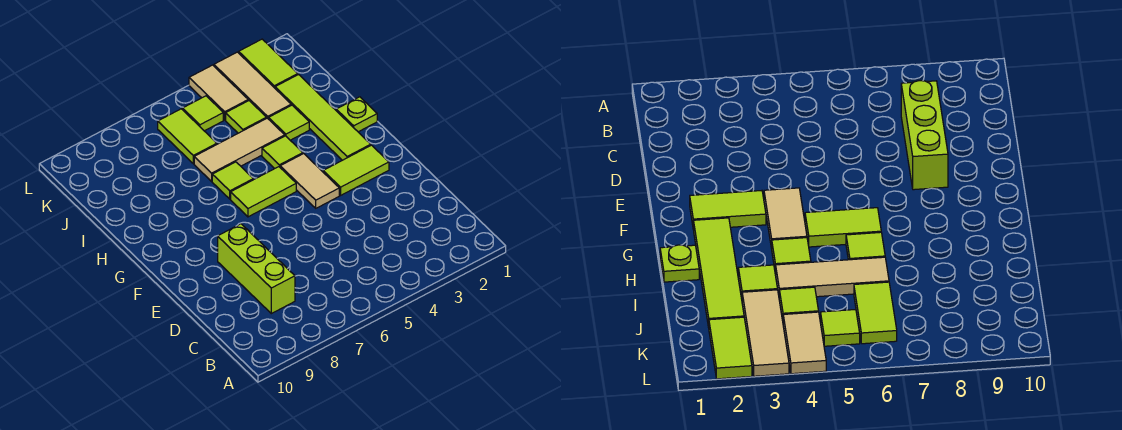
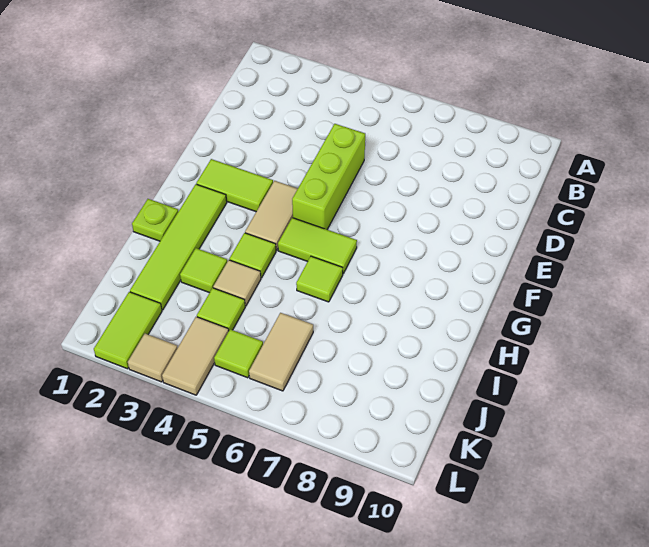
lime 1x3 brick [218,224,295,314] -> lime 1x3 brick moved to [292,124,365,229]
tan 1x3 tile [194,118,285,181] -> tan 1x1 tile [213,260,261,306]
tan 1x3 tile [214,52,291,119] -> tan 1x1 tile [128,334,177,382]
lime 1x2 tile [158,109,217,164] -> tan 1x2 tile [249,313,313,391]

